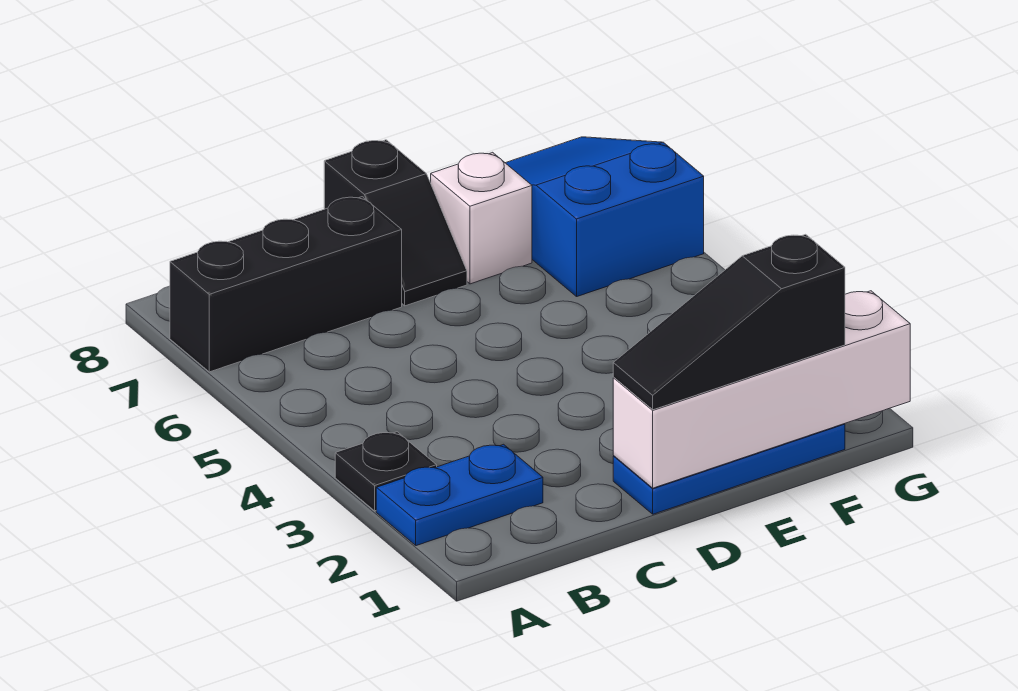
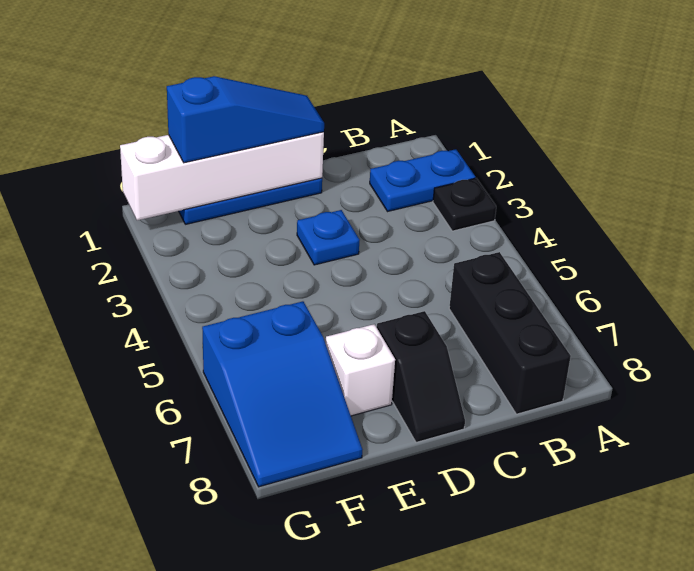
black 1x3 brick [170,197,402,372] -> black 1x3 brick turned to [449,252,571,414]
black 1x3 slope [613,234,845,410] -> blue 1x3 slope [167,76,324,163]
none -> blue 1x1 plate [297,210,359,265]
black 1x2 slope [324,140,467,306] -> black 1x2 slope turned to [377,311,465,442]

